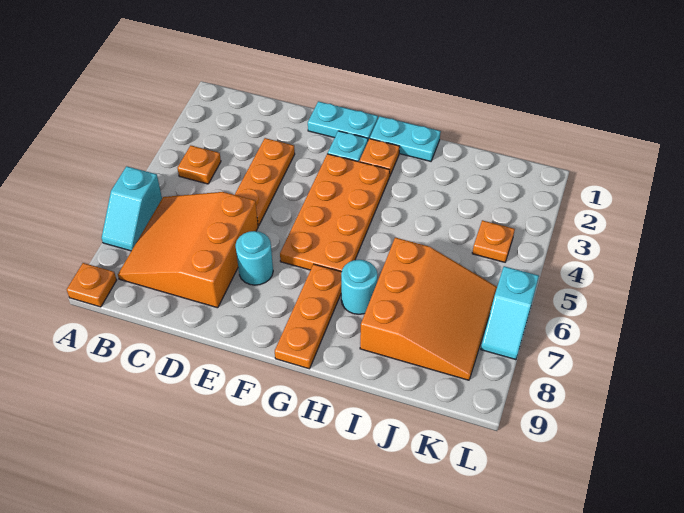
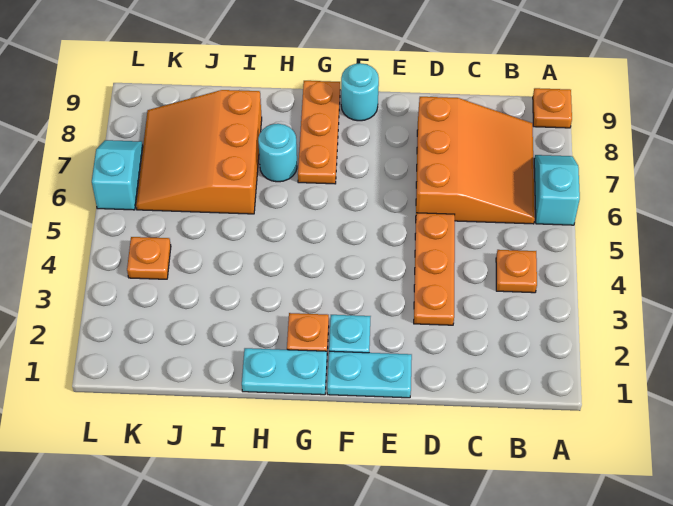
cyan 1x1 round brick [236,231,273,285] -> cyan 1x1 round brick moved to [341,63,379,121]
orange 2x4 plate [280,154,390,272] -> none

